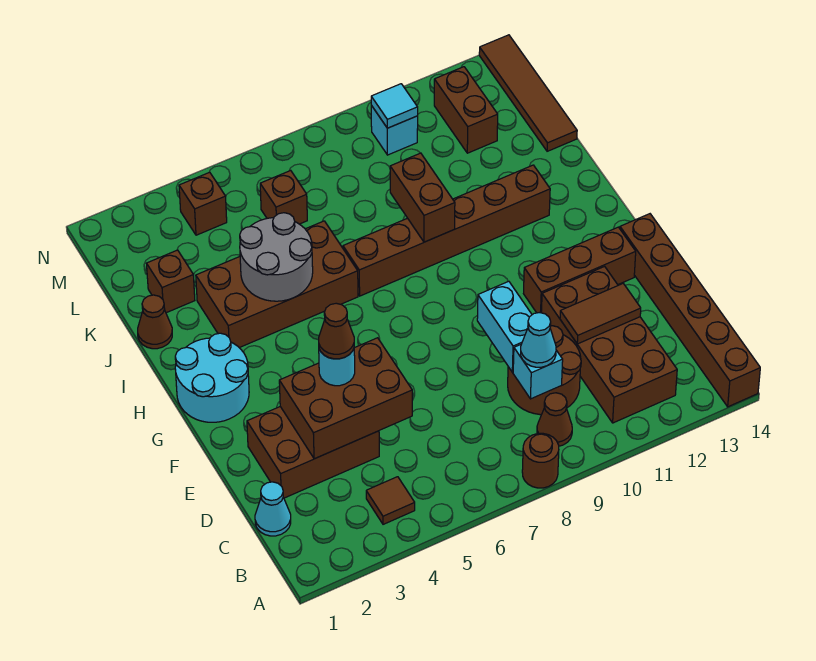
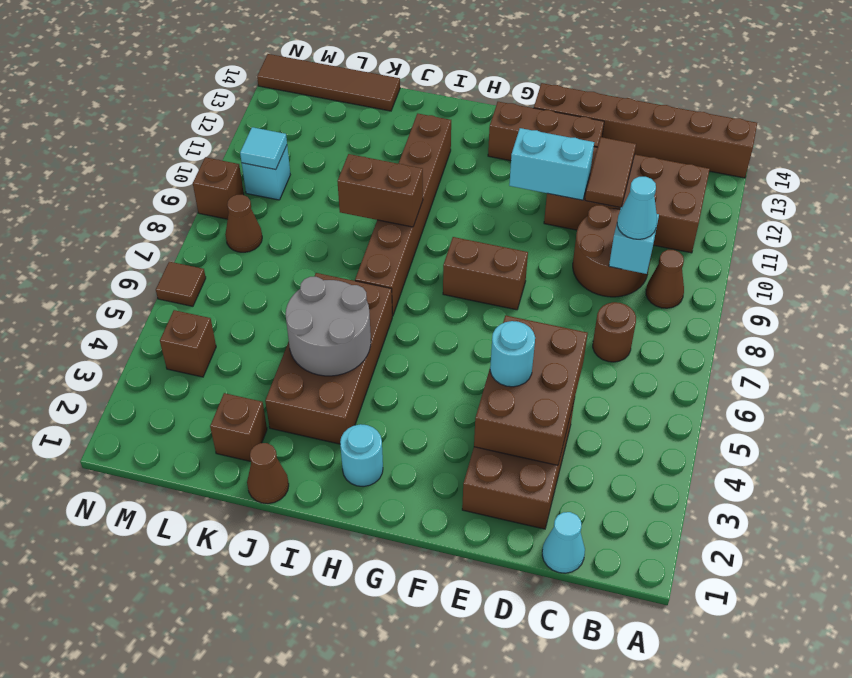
brown 1x1 round brick [522,433,559,488] -> brown 1x1 round brick moved to [593,302,636,362]
brown 1x1 tile [366,477,415,524] -> brown 1x1 tile moved to [156,262,206,306]
cyan 1x2 brick [477,281,532,372] -> cyan 1x2 brick moved to [509,128,594,200]
brown 1x1 cone [319,303,354,359] -> brown 1x1 cone moved to [225,195,262,252]
brown 1x3 brick [524,227,636,313] -> brown 1x3 brick turned to [488,102,604,161]
cyan 2x2 round brick [175,333,249,422] -> cyan 1x1 round brick [340,424,383,487]
brown 1x1 brick [260,171,307,224] -> brown 1x1 brick moved to [193,157,244,219]
brown 1x2 brick [434,67,498,153] -> brown 1x2 brick moved to [443,237,528,310]

